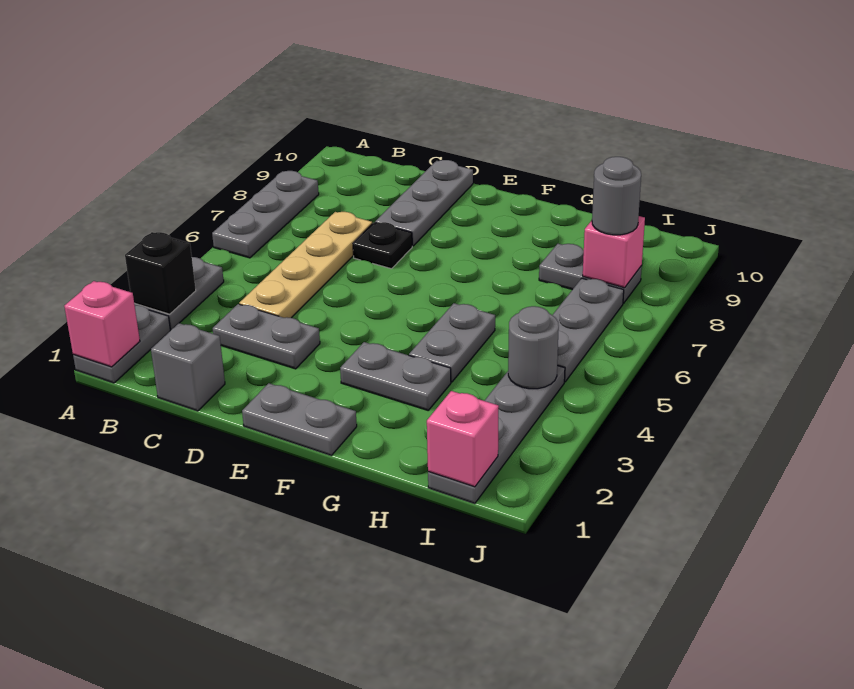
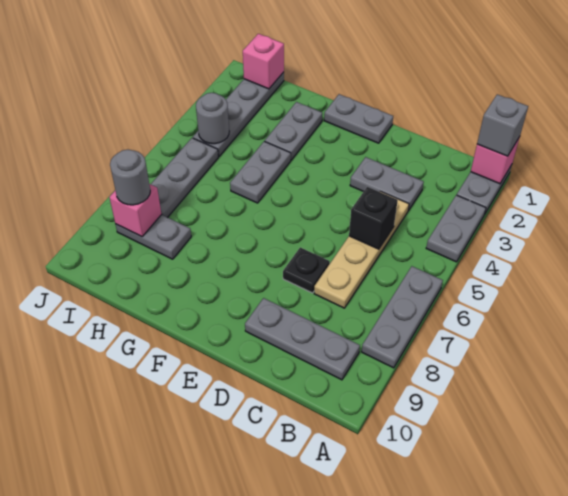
black 1x1 brick [125,232,196,314] -> black 1x1 brick moved to [349,187,398,249]
grey 1x1 brick [151,323,225,411] -> grey 1x1 brick moved to [477,94,528,156]
grey 1x3 plate [375,160,473,246] -> grey 1x3 plate turned to [245,298,360,380]
grey 1x2 plate [340,342,451,410] -> grey 1x2 plate turned to [265,102,322,160]

